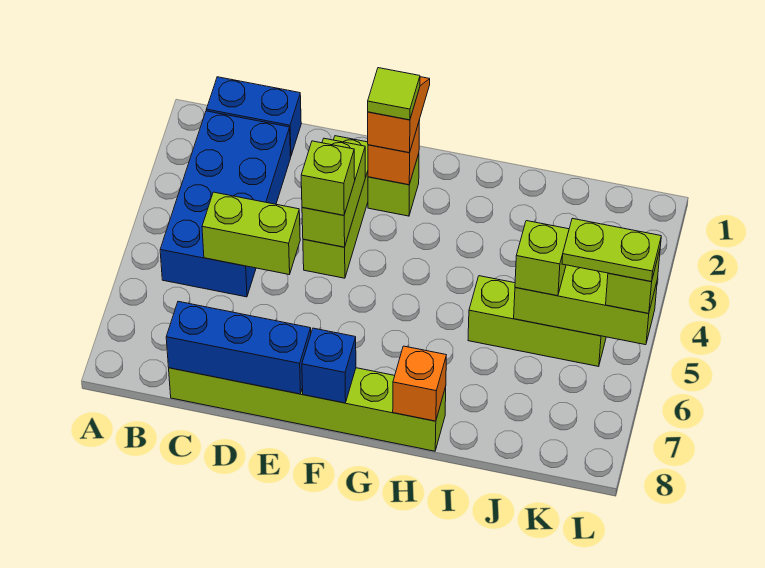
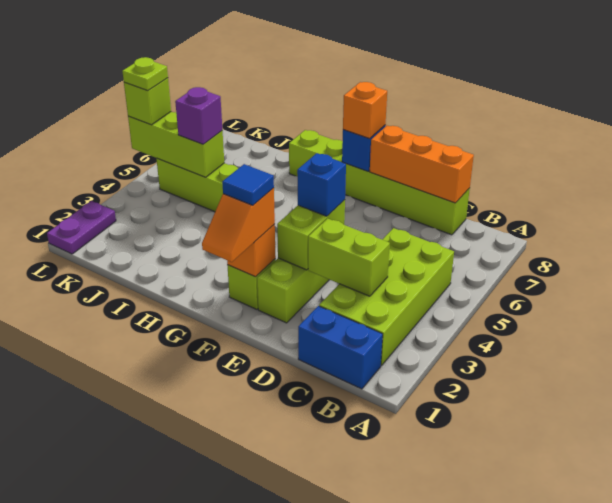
blue 2x4 brick [160,111,291,297] -> lime 2x4 brick [319,228,454,366]
lime 1x2 brick [202,192,300,275] -> lime 1x2 brick moved to [308,218,390,296]
blue 1x3 brick [166,302,311,394] -> orange 1x3 brick [370,126,474,203]
lime 1x1 brick [301,141,355,215] -> blue 1x1 brick [297,153,346,216]
lime 1x1 tile [368,68,420,120] -> blue 1x1 tile [222,164,274,205]
orange 1x1 brick [393,346,446,421] -> orange 1x1 brick moved to [343,82,387,139]
lime 1x1 brick [515,221,569,296] -> purple 1x1 brick [175,87,222,144]
lime 1x2 plate [562,218,661,282] -> lime 1x1 plate [122,57,168,91]
none -> purple 1x2 plate [47,201,116,254]

